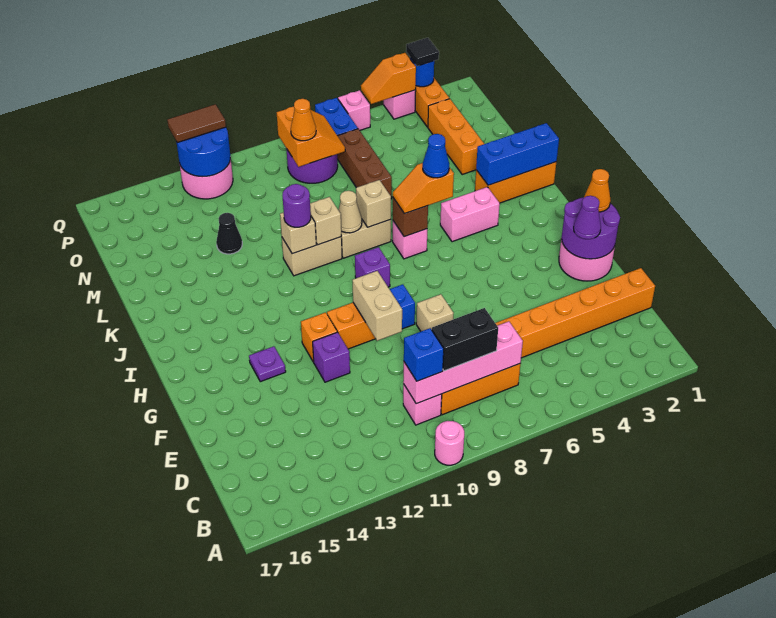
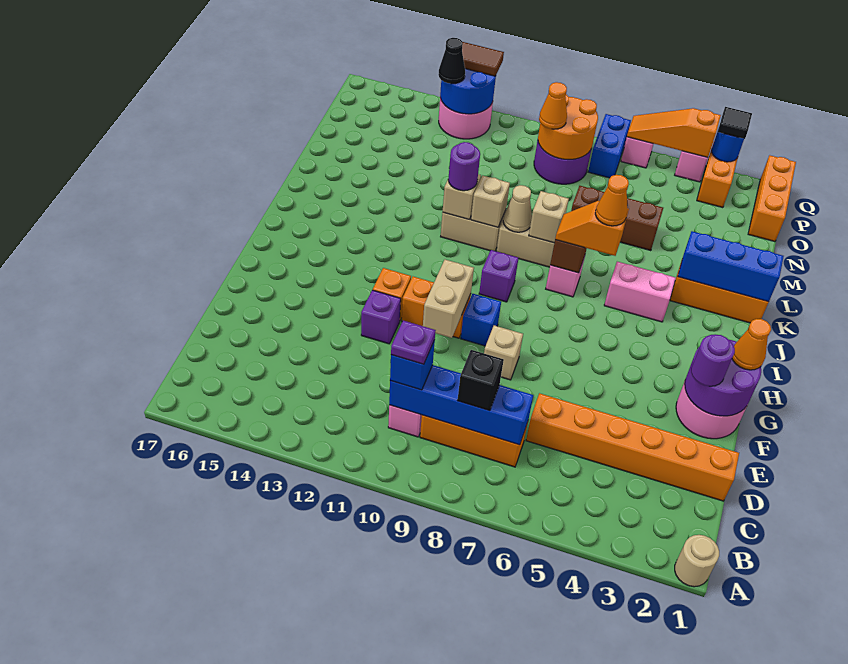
none -> tan 1x1 round brick [675,535,719,587]
pink 1x1 round brick [435,421,464,465] -> none
pink 1x4 brick [403,321,523,404] -> blue 1x4 brick [389,365,533,445]
black 1x2 brick [432,308,498,371] -> black 1x1 brick [457,350,504,411]
purple 1x1 cone [574,196,601,239] -> purple 1x1 round brick [691,334,735,386]
purple 1x1 plate [249,346,286,382] -> purple 1x1 plate moved to [391,321,436,364]
blue 1x1 cone [423,134,449,178] -> orange 1x1 cone [595,175,629,226]
orange 1x3 brick [428,99,484,174] -> orange 1x3 brick moved to [748,155,796,241]
brown 1x3 brick [337,129,392,199] -> brown 1x3 brick turned to [571,186,663,251]
black 1x1 cone [216,213,242,254] -> black 1x1 cone moved to [438,38,465,84]
orange 2x2 slope [277,107,345,167] -> orange 2x2 round brick [538,94,598,159]
orange 1x2 slope [361,53,416,104] -> orange 1x3 slope [627,108,721,157]

